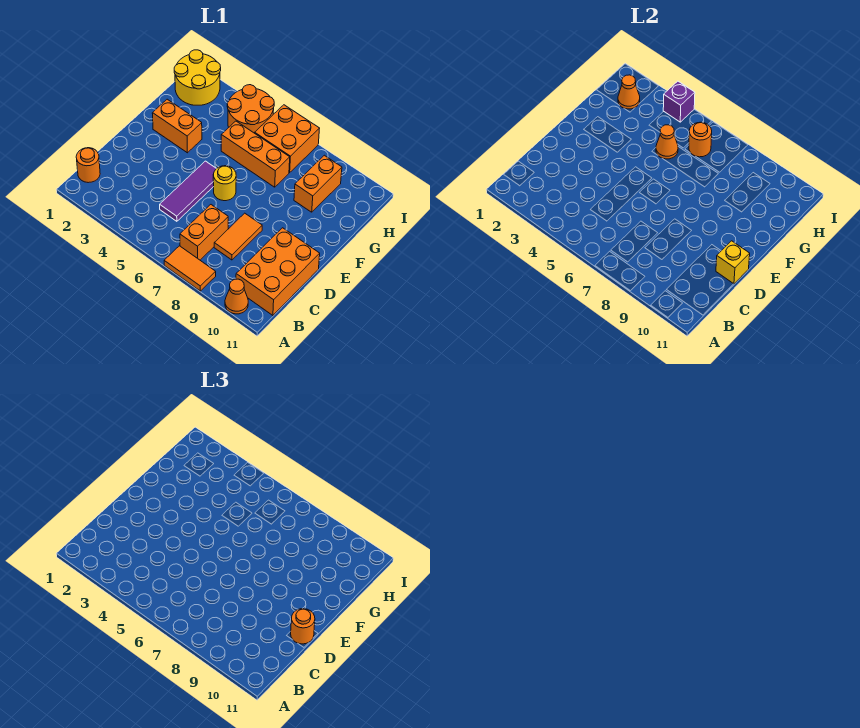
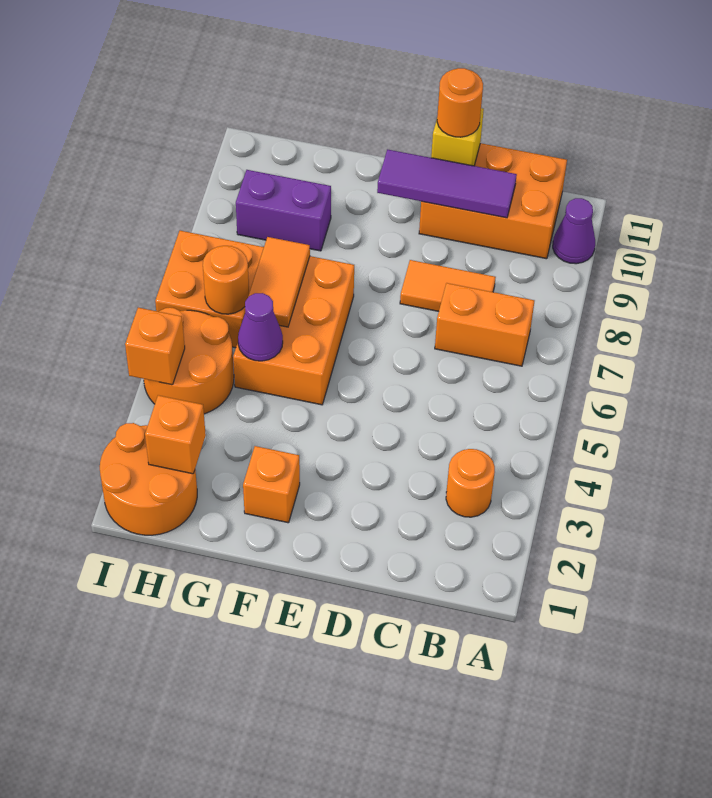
orange 1x2 tile [164,246,216,291] -> orange 1x2 tile moved to [248,237,310,327]
orange 1x1 cone [225,279,248,314] -> purple 1x1 cone [553,198,595,264]
orange 1x1 round brick [76,148,100,183] -> orange 1x1 round brick moved to [446,449,495,517]
purple 1x3 tile [160,161,216,221] -> purple 1x3 tile moved to [377,149,517,218]
yellow 1x1 round brick [213,166,236,201] -> none
orange 1x2 brick [152,99,202,153] -> orange 1x1 brick [243,446,300,523]
orange 1x3 brick [221,121,290,187] -> orange 2x3 brick [233,256,354,405]
orange 1x1 cone [656,125,678,159] -> purple 1x1 cone [238,293,283,361]
orange 1x2 brick [294,155,342,212] -> purple 1x2 brick [236,170,331,251]
yellow 2x2 round brick [174,50,221,105] -> orange 2x2 round brick [100,423,197,535]
orange 1x1 cone [618,75,640,109] -> orange 1x1 brick [145,395,206,474]
purple 1x1 brick [663,81,695,122] -> orange 1x1 brick [125,308,185,385]

